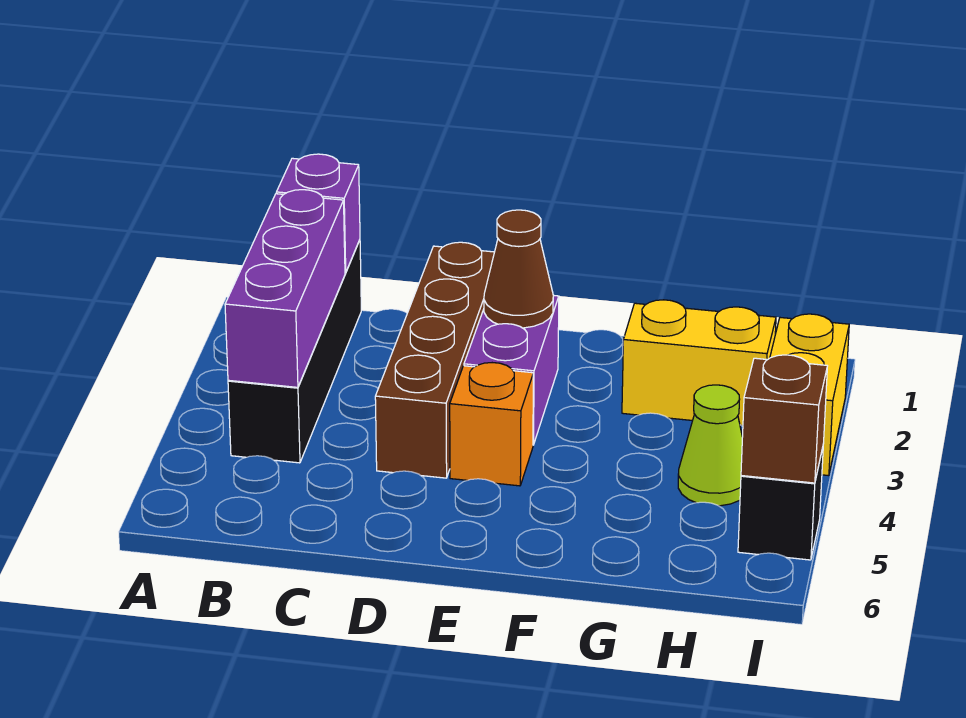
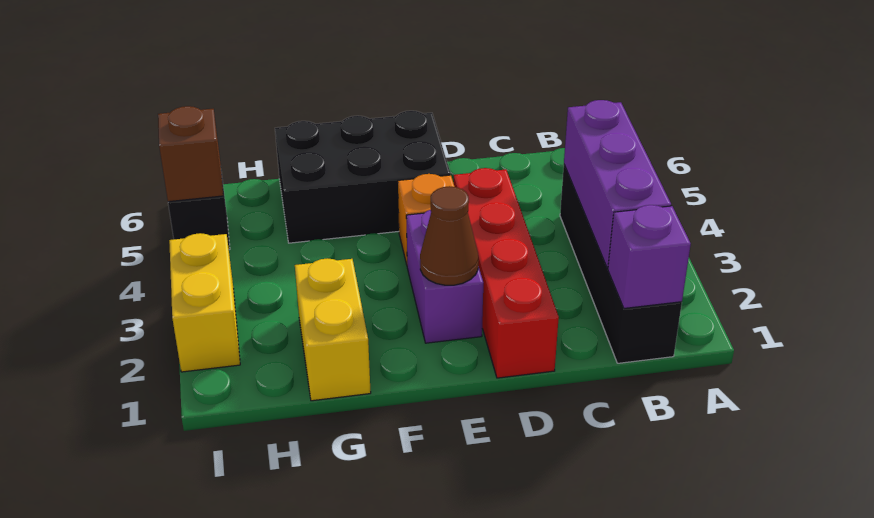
brown 1x4 brick [375,242,494,478] -> red 1x4 brick [454,168,559,378]
none -> black 2x3 brick [275,111,451,243]
yellow 1x2 brick [622,300,776,426] -> yellow 1x2 brick turned to [295,258,371,401]
lime 1x1 cone [678,385,742,506] -> none

